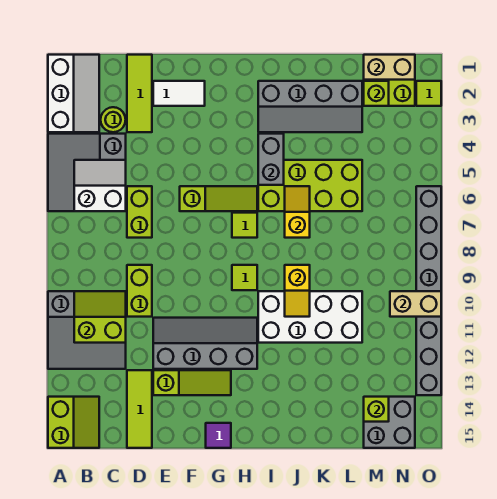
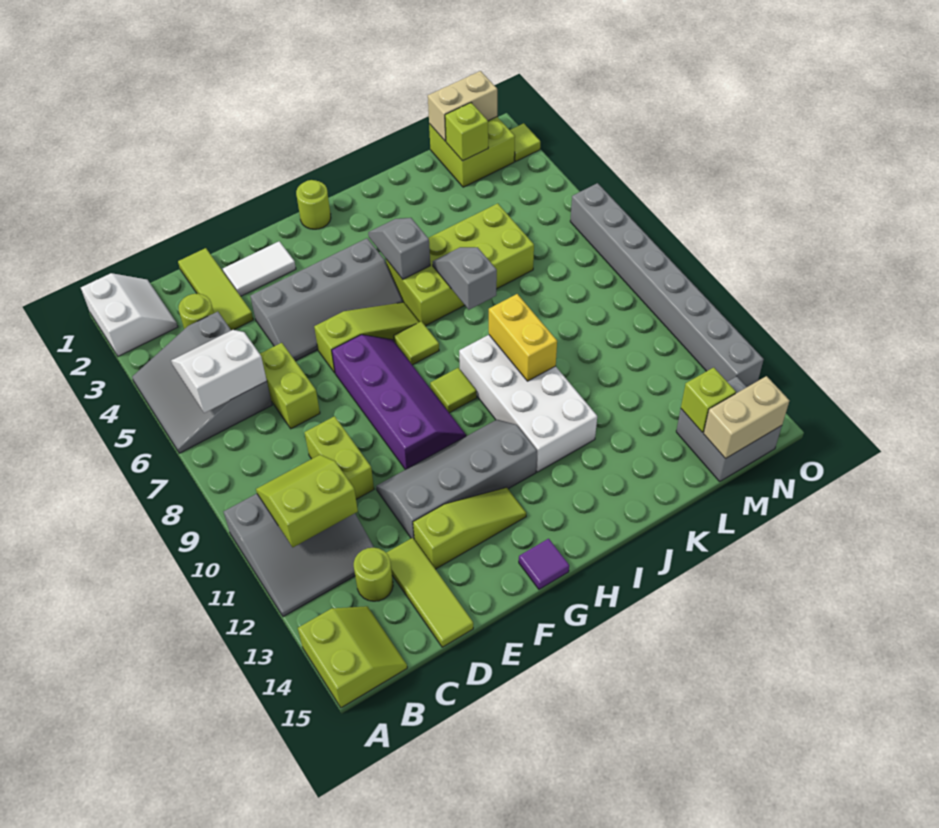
white 2x3 slope [48,55,99,132] -> white 2x2 slope [81,273,178,356]
none -> lime 1x1 round brick [354,548,393,601]
none -> purple 2x4 slope [332,335,466,470]
none -> lime 1x1 round brick [296,180,331,229]
grey 2x4 slope [258,81,362,132] -> grey 2x4 slope moved to [250,238,403,361]
grey 1x2 brick [258,134,284,185] -> grey 1x2 slope [368,218,430,279]
white 2x4 brick [258,291,362,343] -> white 2x4 brick turned to [459,335,597,472]
yellow 1x2 slope [285,186,310,238] -> grey 1x2 slope [432,247,497,310]
yellow 1x2 slope [285,265,310,317] -> yellow 1x2 brick [489,294,557,381]
tan 1x2 brick [390,291,441,317] -> tan 1x2 brick moved to [703,376,789,459]

